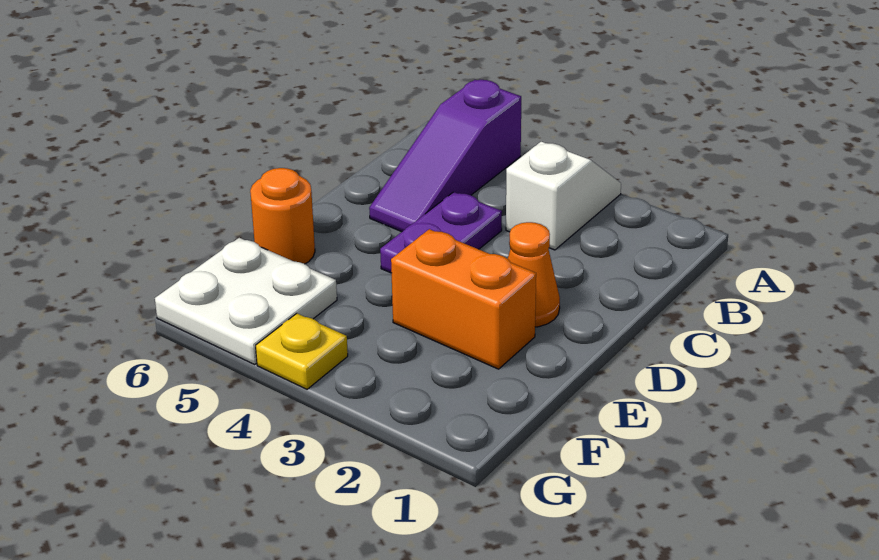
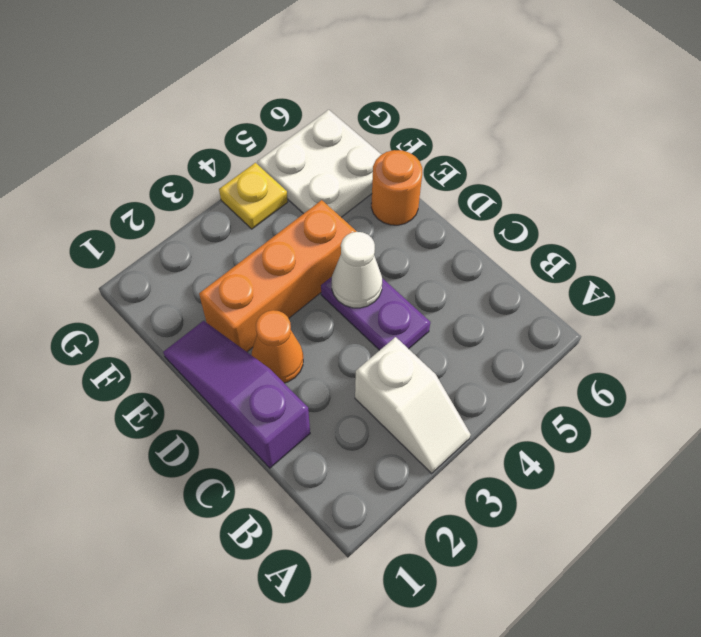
purple 1x3 slope [369,80,521,232] -> purple 1x3 slope moved to [163,321,310,468]
none -> white 1x1 cone [332,232,382,308]
orange 1x2 brick [391,229,536,369] -> orange 1x3 brick [199,200,357,352]

